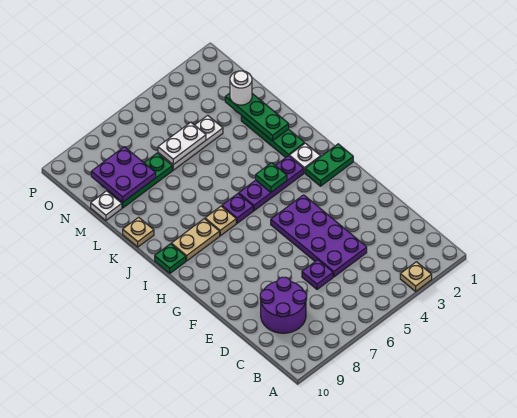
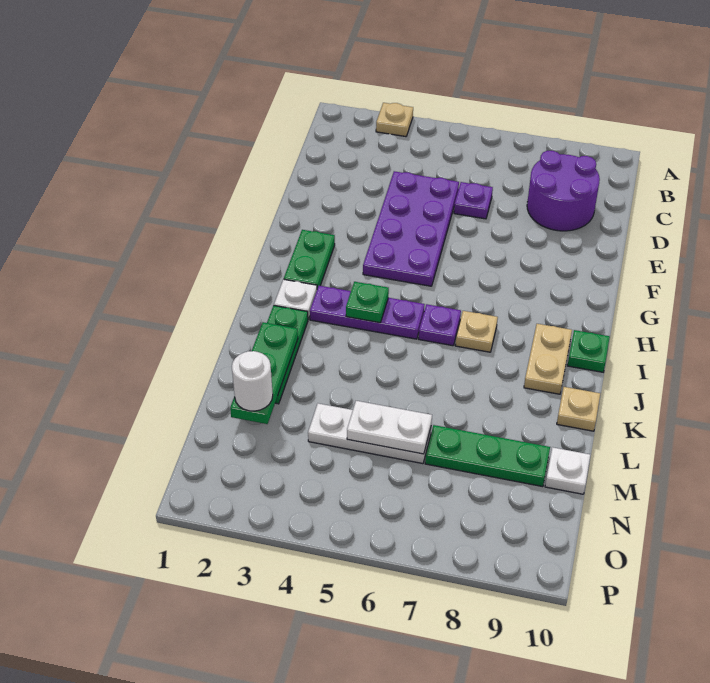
green 1x2 plate [305,144,353,186] -> green 1x2 plate turned to [284,230,335,288]
tan 1x2 plate [171,219,220,261] -> tan 1x2 plate turned to [524,324,572,394]
purple 2x2 plate [91,147,156,202] -> none

